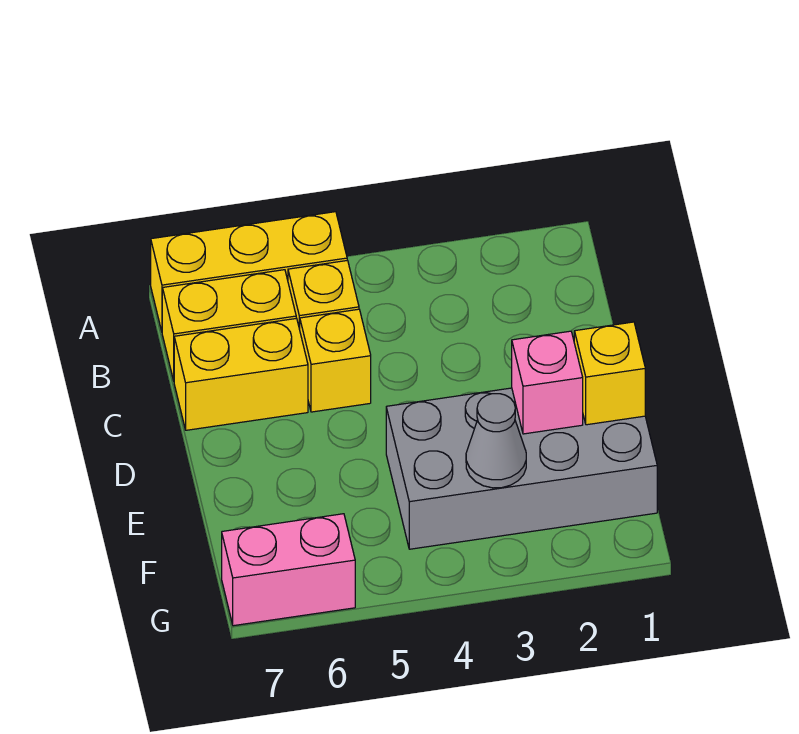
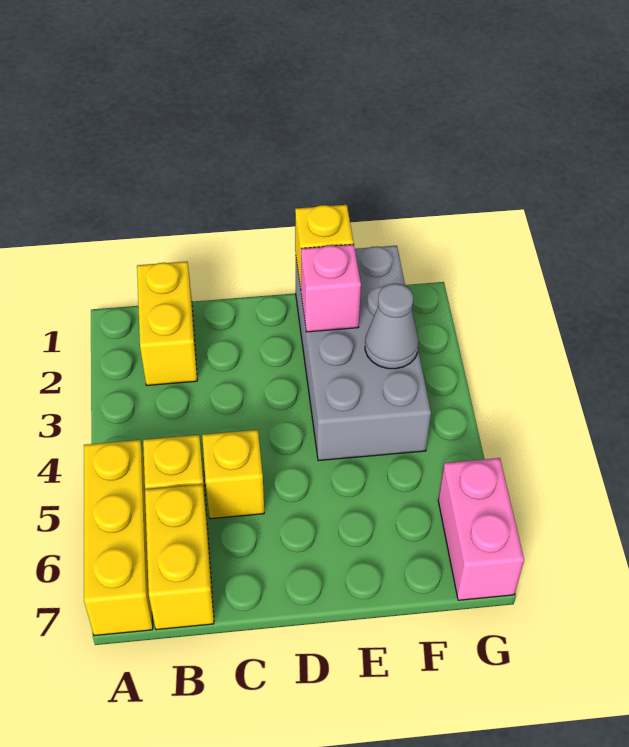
yellow 1x2 brick [174,318,308,430] -> yellow 1x2 brick moved to [137,262,197,385]

